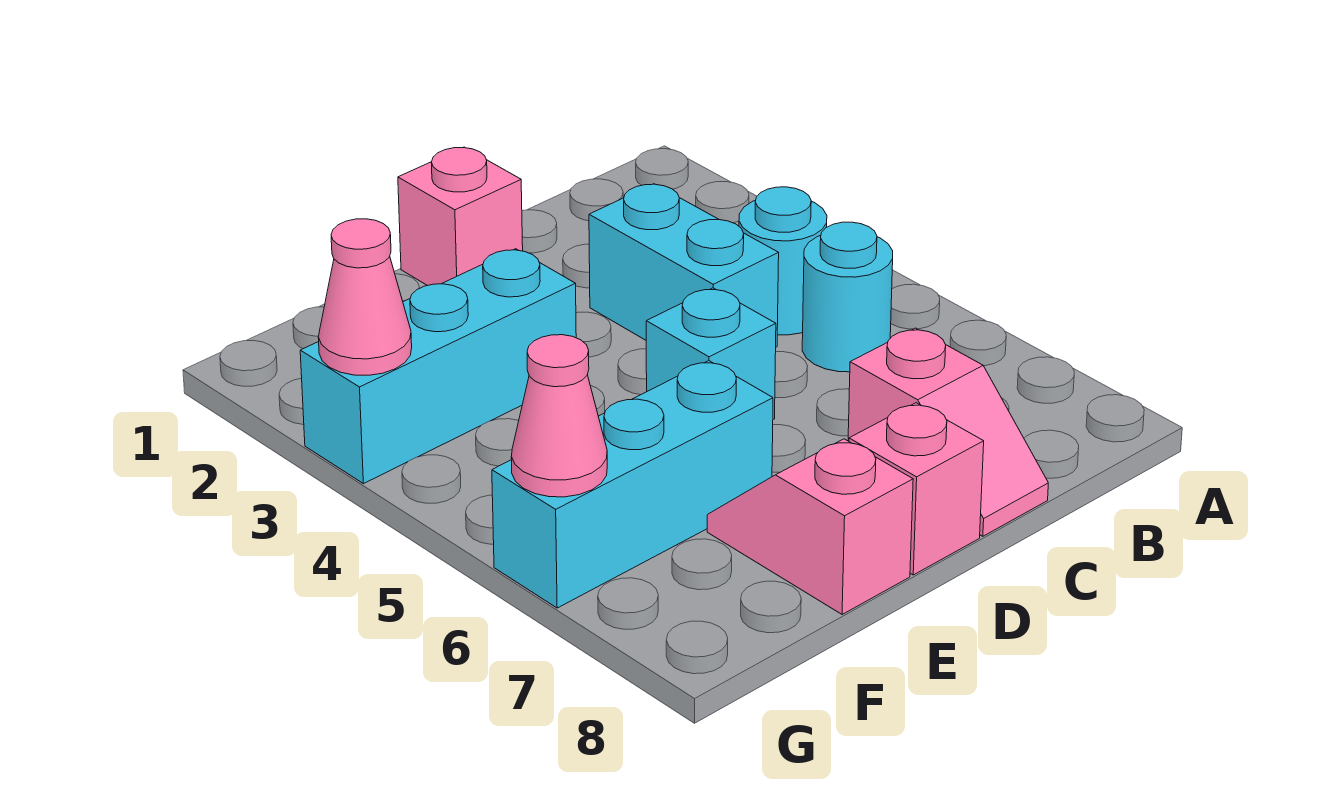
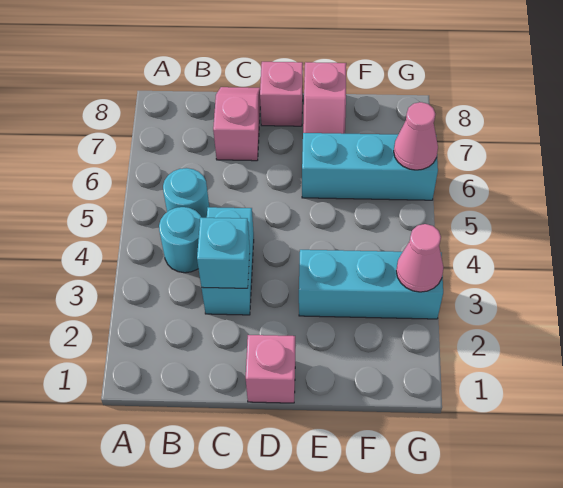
cyan 1x1 brick [646,288,776,419] -> cyan 1x1 brick moved to [197,218,250,288]

